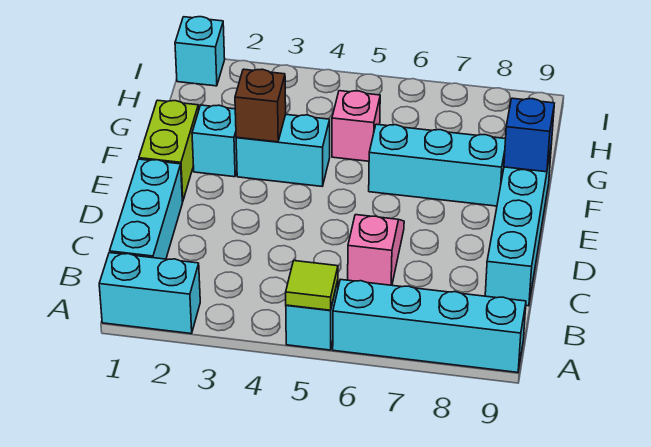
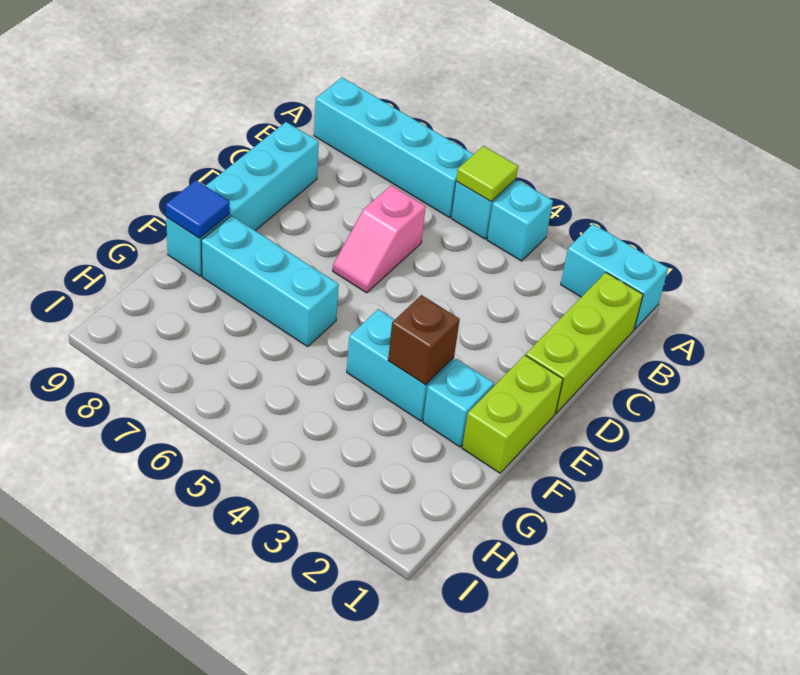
cyan 1x3 brick [110,159,182,259] -> lime 1x3 brick [526,272,643,413]
blue 1x1 brick [504,98,554,172] -> blue 1x1 tile [166,180,230,238]
pink 1x1 brick [332,91,380,161] -> none
cyan 1x1 brick [175,17,225,86] -> cyan 1x1 brick moved to [487,180,553,261]

